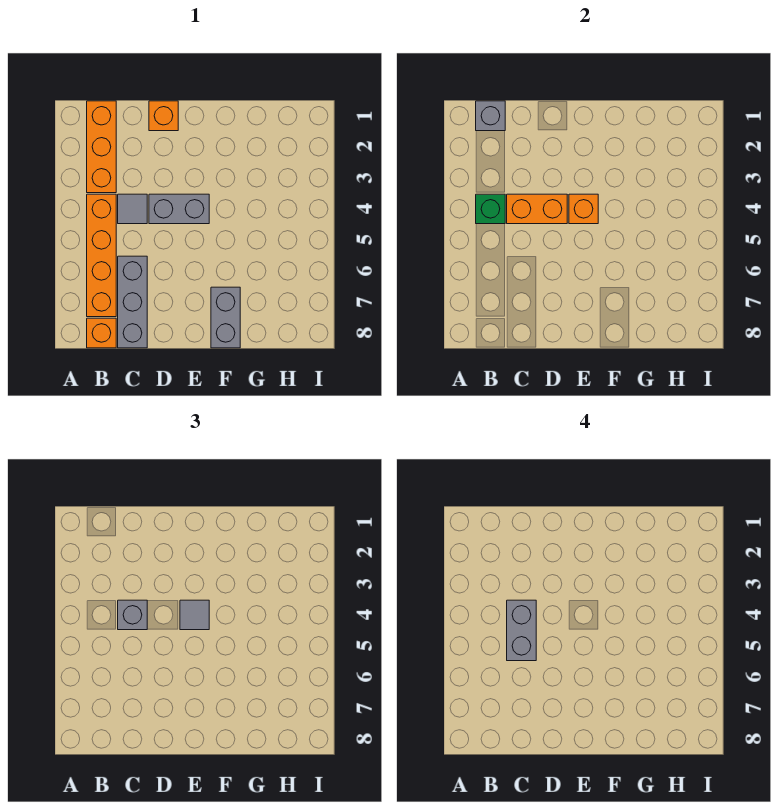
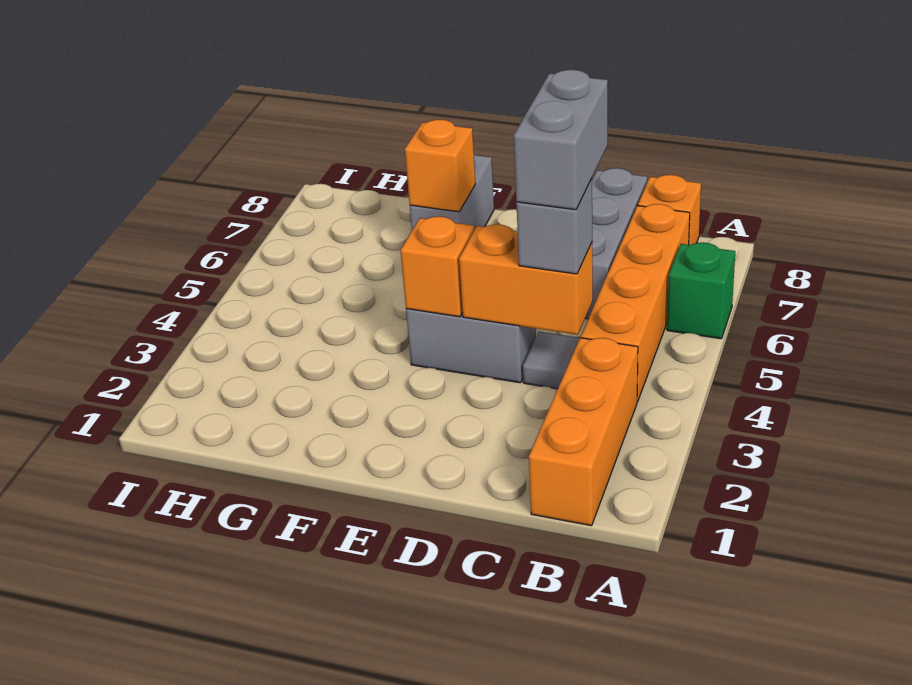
grey 1x1 brick [476,101,505,131] -> none
green 1x1 brick [476,194,505,224] -> green 1x1 brick moved to [667,242,735,339]
orange 1x1 brick [149,101,178,131] -> orange 1x1 brick moved to [405,120,475,212]
grey 1x1 tile [180,600,209,630] -> none

